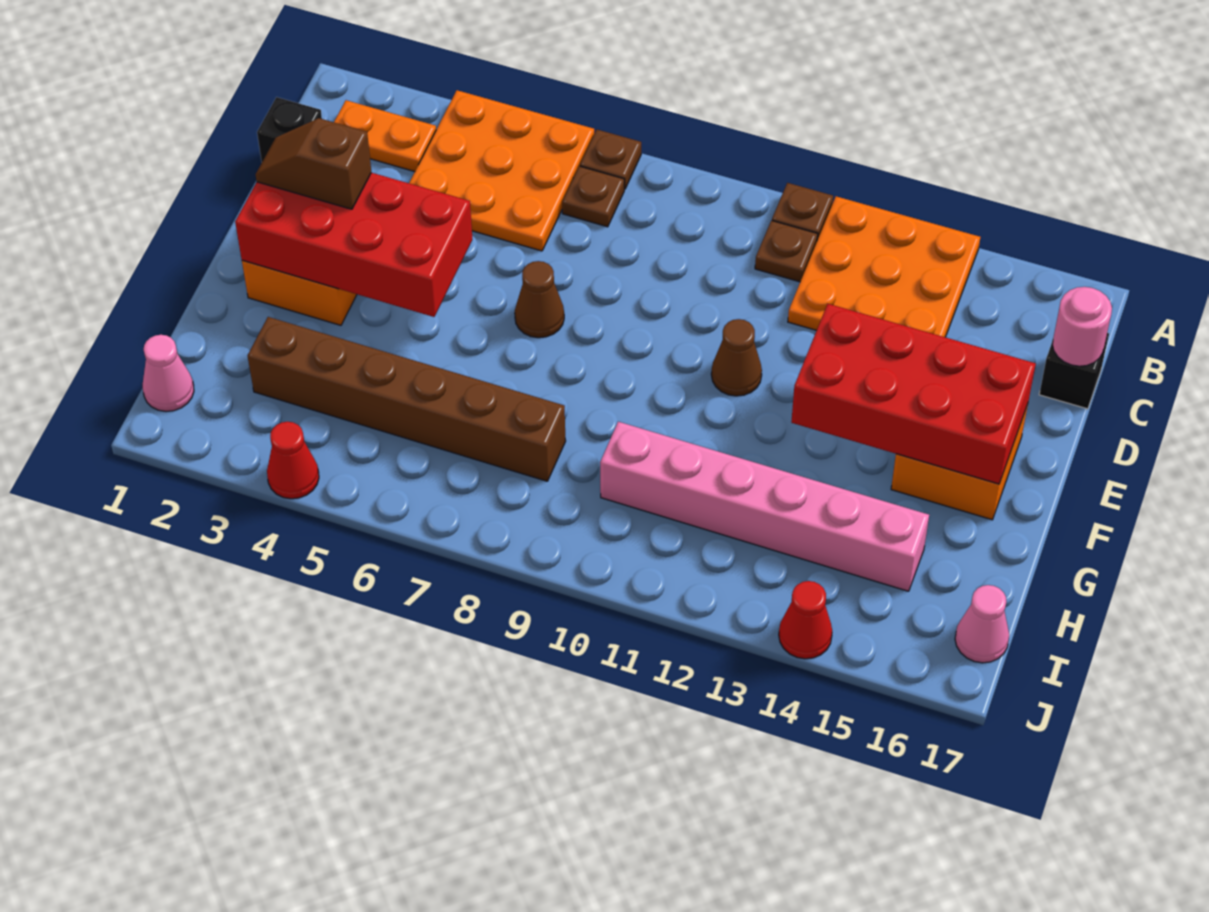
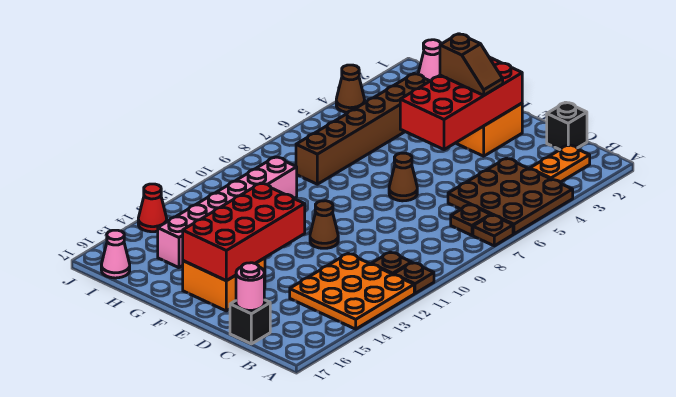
orange 3x3 plate [409,90,594,251] -> brown 3x3 plate [448,158,573,234]
brown 1x2 slope [255,118,371,209] -> brown 1x2 slope turned to [440,34,503,95]
red 1x1 cone [267,422,319,499] -> brown 1x1 cone [336,65,365,112]

